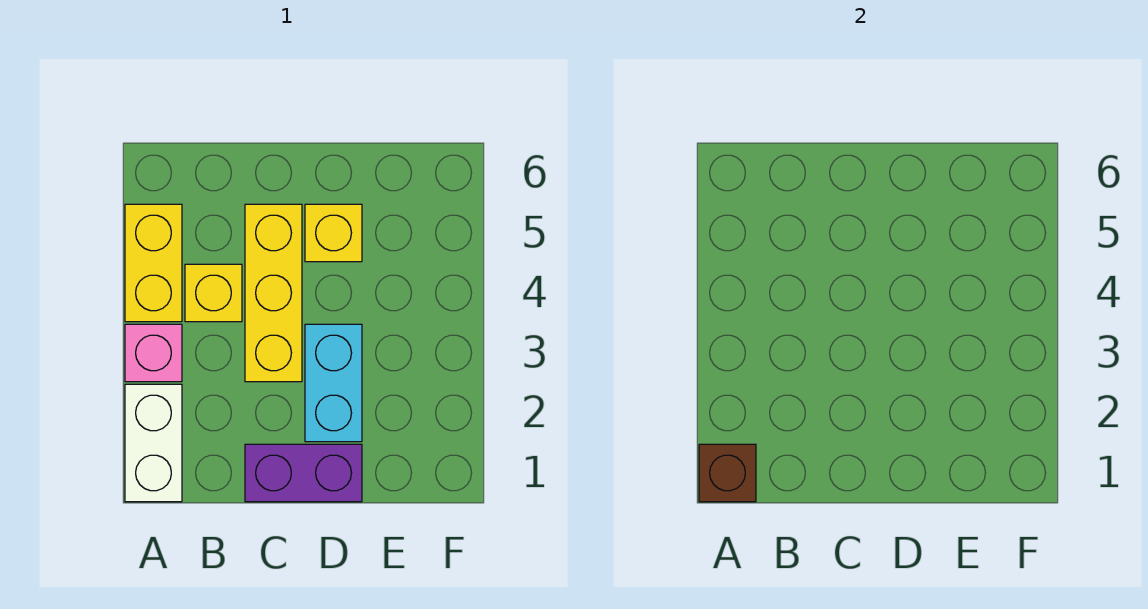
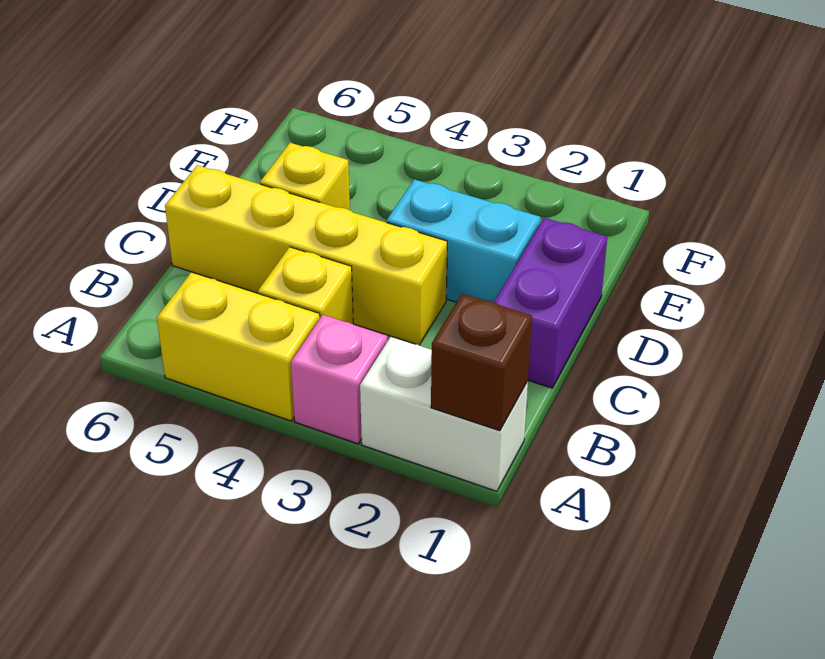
yellow 1x3 brick [245,204,302,382] -> yellow 1x4 brick [165,165,447,345]

